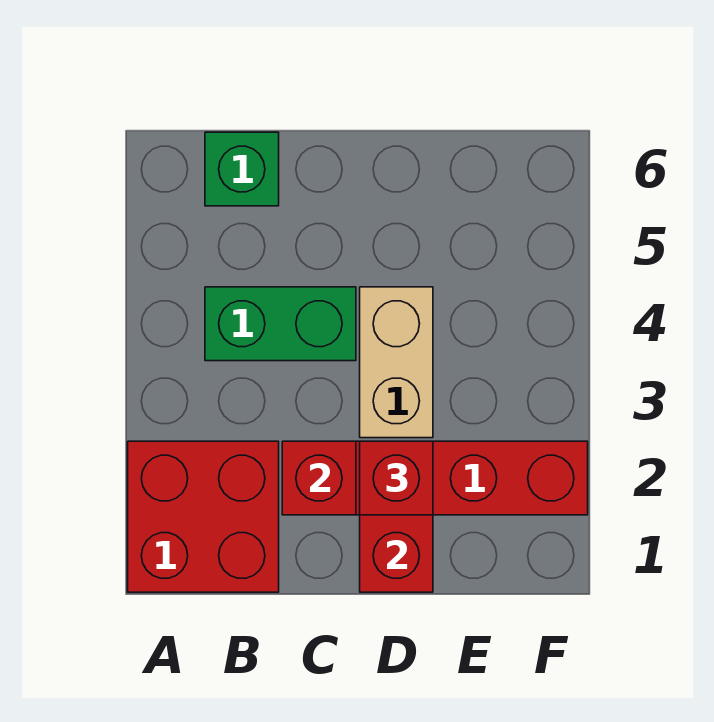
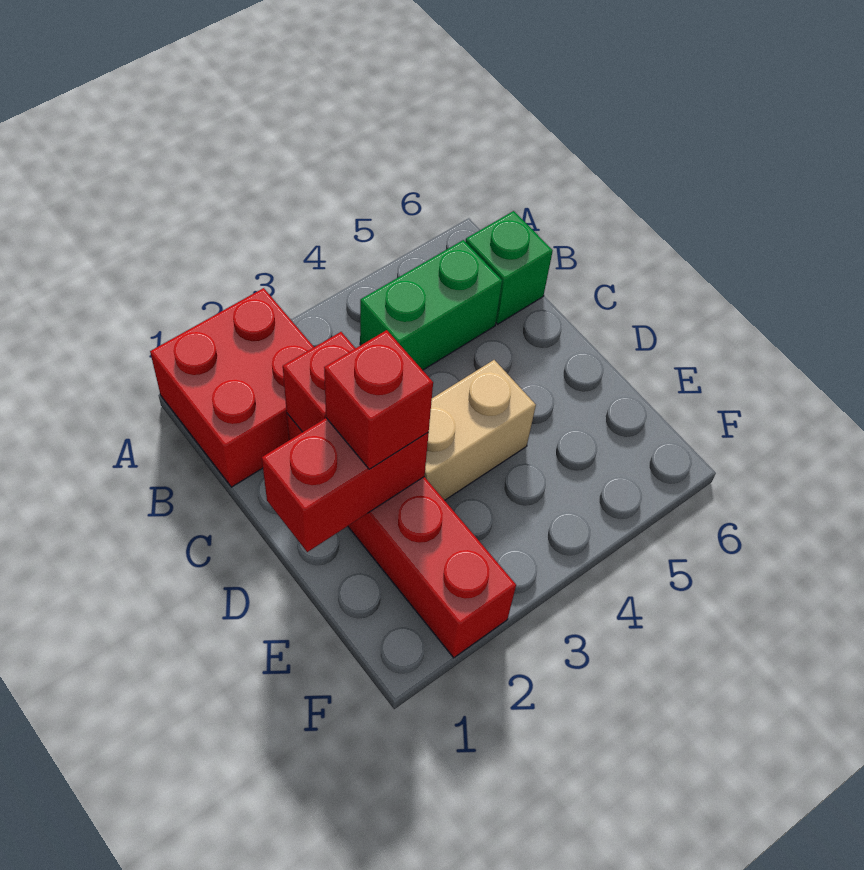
green 1x2 brick [205,287,356,361] -> green 1x2 brick turned to [360,240,502,370]

